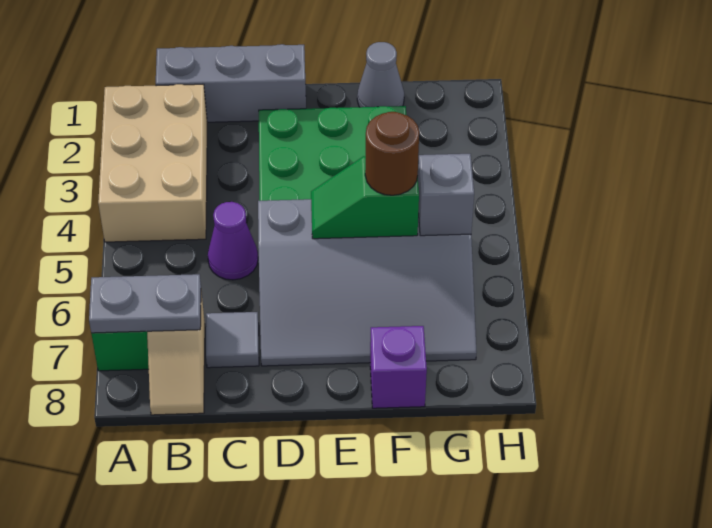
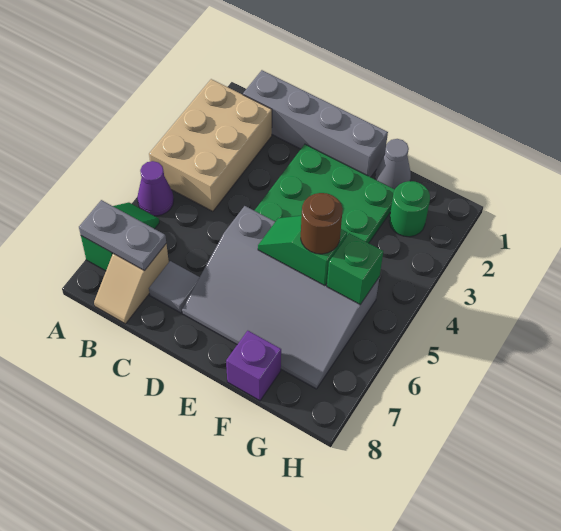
grey 1x3 brick [156,44,306,122] -> grey 1x4 brick [243,70,388,177]
purple 1x1 cone [208,202,258,280] -> purple 1x1 cone moved to [137,161,174,216]
none -> green 1x1 round brick [389,181,430,237]
grey 1x1 brick [418,154,474,236] -> green 1x1 brick [327,233,383,304]

